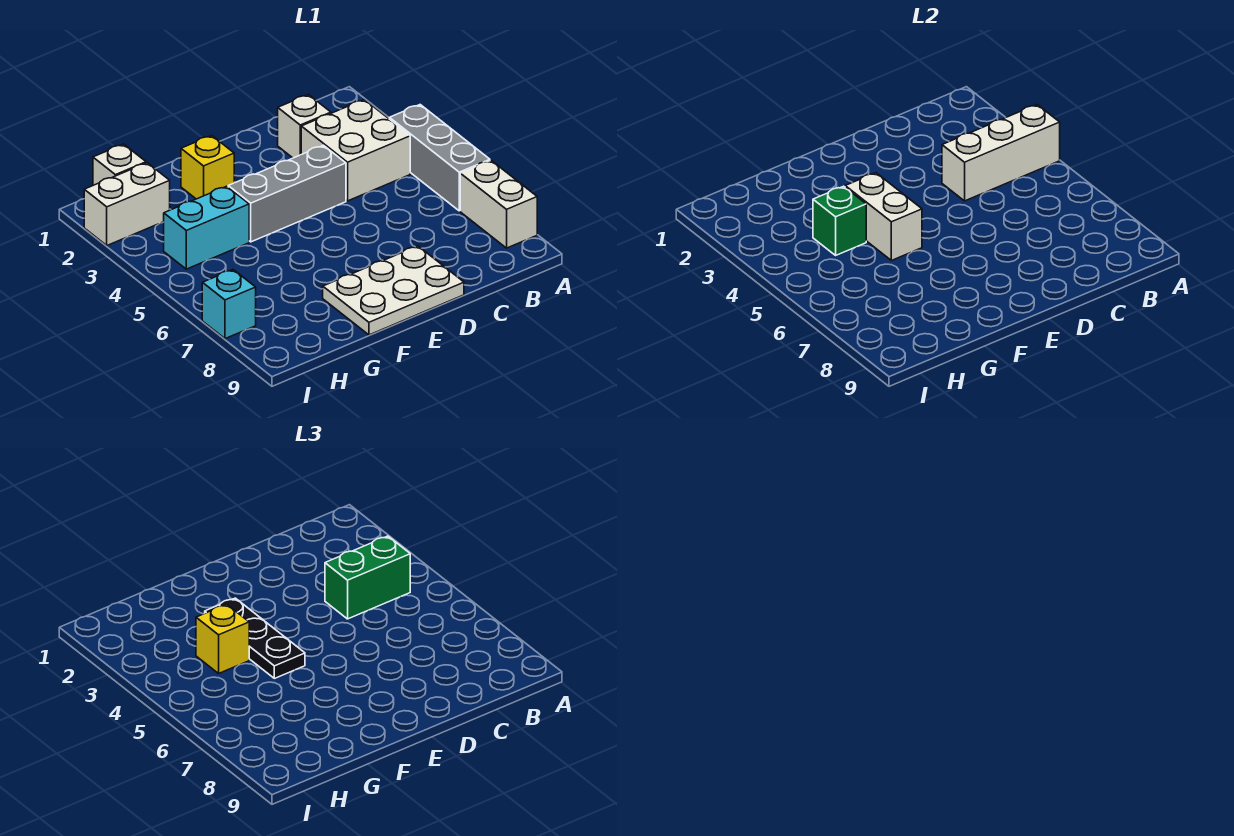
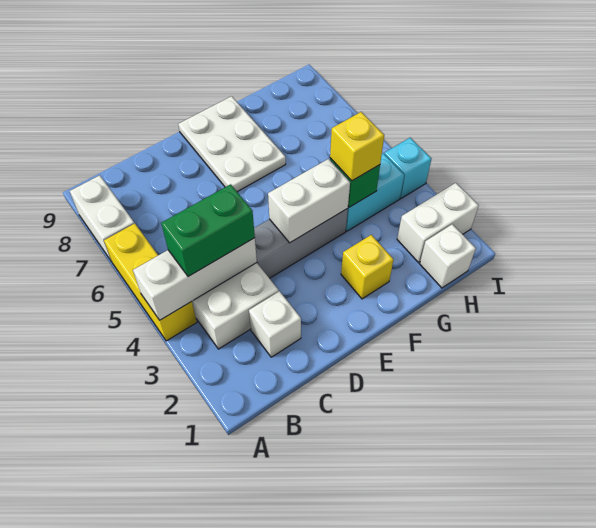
grey 1x3 brick [389,105,490,211] -> yellow 1x3 brick [104,223,197,341]
white 2x3 plate [323,246,464,335] -> white 2x3 plate turned to [178,96,286,192]
black 1x3 plate [205,598,305,678] -> none
white 1x2 brick [845,173,922,260] -> white 1x2 brick turned to [268,159,350,243]
cyan 1x1 brick [202,270,256,339] -> cyan 1x1 brick moved to [384,138,431,198]

